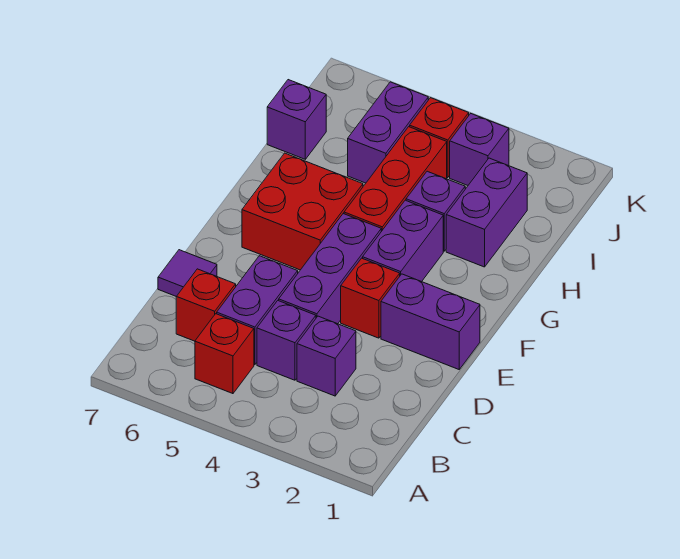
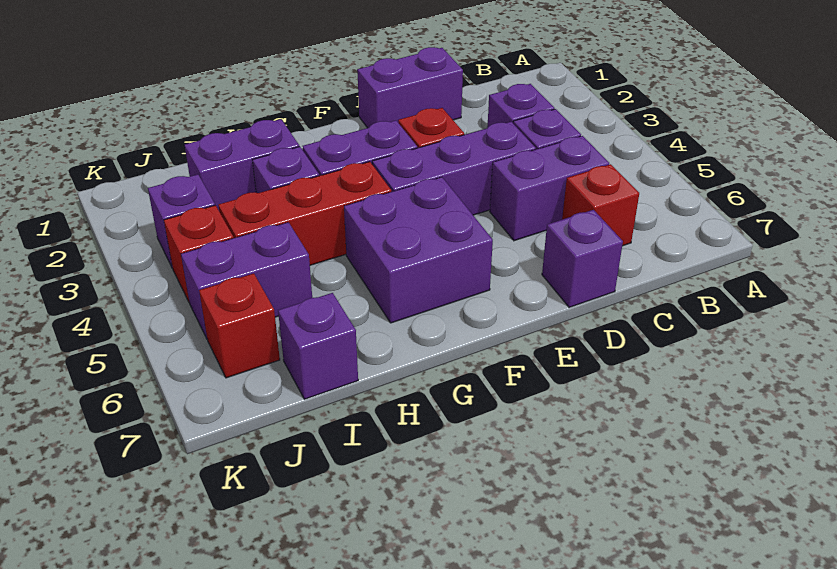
red 1x1 brick [195,314,254,394] -> red 1x1 brick moved to [199,273,280,378]
purple 1x1 tile [158,250,217,296] -> purple 1x1 brick [542,210,623,307]
purple 1x2 brick [381,274,480,369] -> purple 1x2 brick turned to [357,47,463,128]
red 2x2 brick [242,153,363,270] -> purple 2x2 brick [344,177,493,323]

